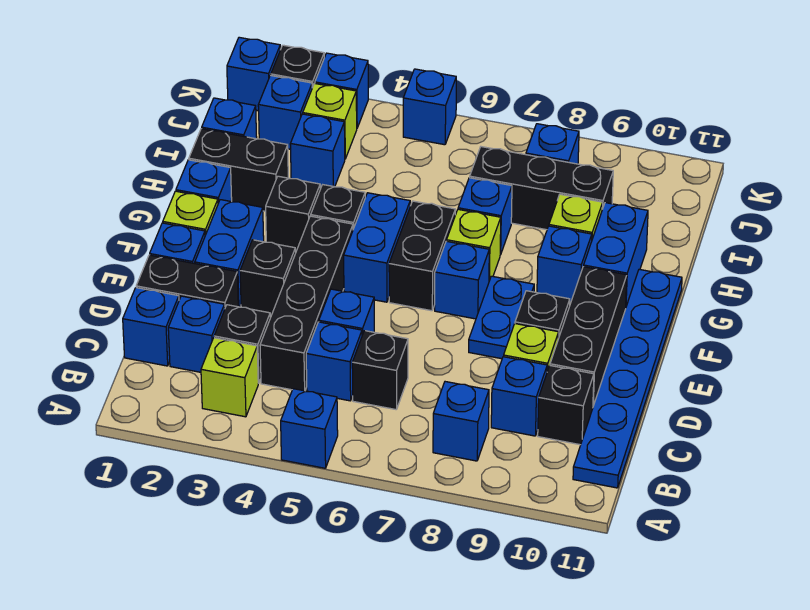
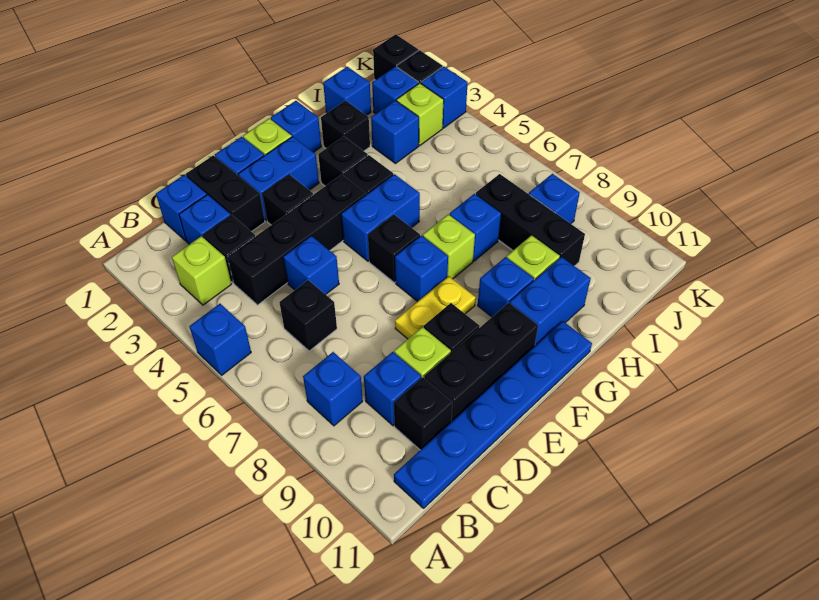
blue 1x1 brick [306,322,362,401] -> none
blue 1x2 plate [469,276,534,359] -> yellow 1x2 plate [395,276,476,339]
black 1x2 brick [389,201,455,311] -> black 1x1 brick [368,215,420,283]
black 1x2 brick [189,129,288,211] -> black 1x1 brick [321,100,370,151]
blue 1x1 brick [227,37,280,111] -> black 1x1 brick [373,34,418,80]
blue 1x1 brick [403,69,456,145] -> none

